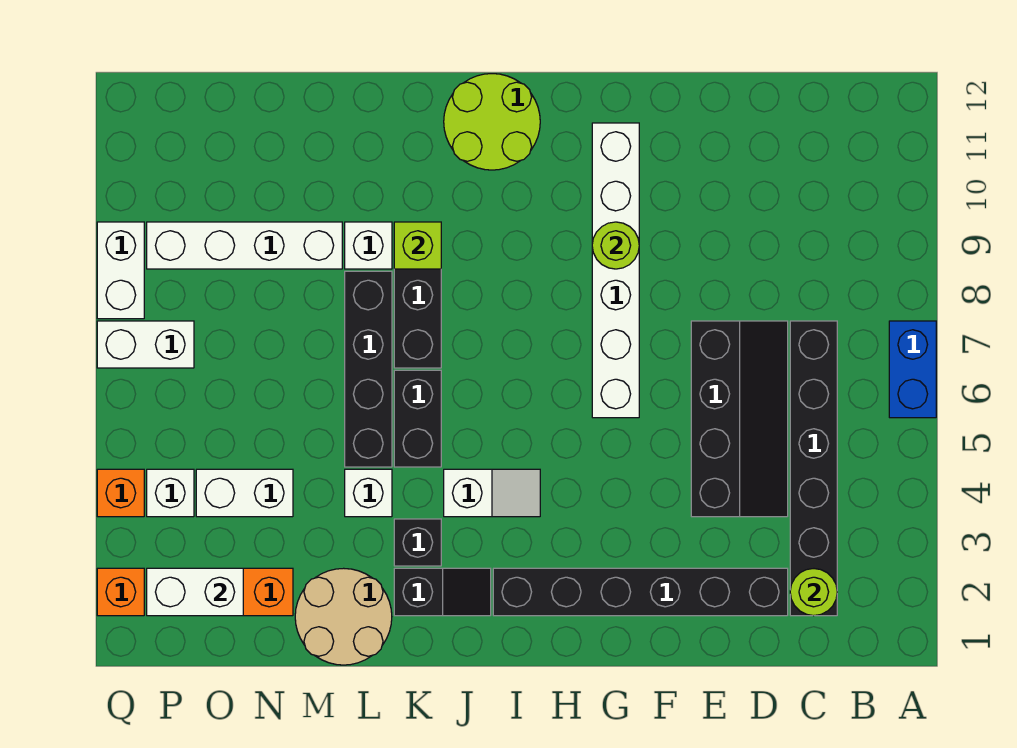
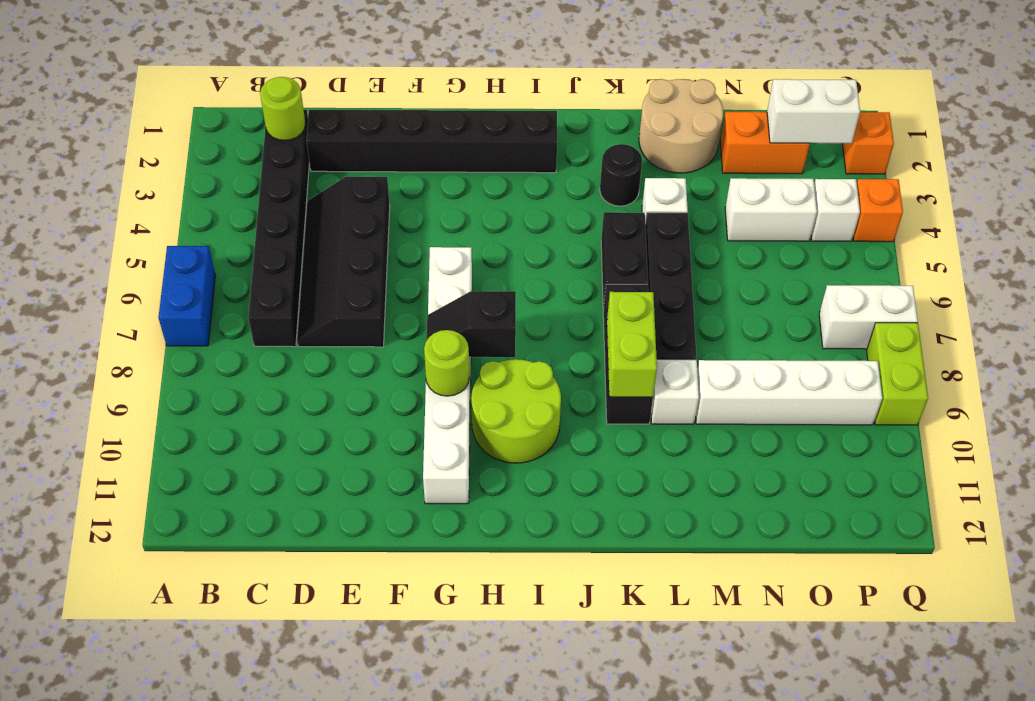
white 1x2 slope [444,469,540,517] -> none
lime 2x2 round brick [444,74,540,170] -> lime 2x2 round brick moved to [471,359,561,463]
black 1x2 slope [394,568,491,616] -> black 1x2 slope moved to [427,291,516,357]
black 1x1 brick [394,519,441,566] -> black 1x1 round brick [600,144,642,206]
lime 1x1 brick [394,222,441,269] -> lime 1x2 brick [607,292,657,397]
white 1x2 brick [97,222,144,319] -> lime 1x2 brick [867,323,928,425]

